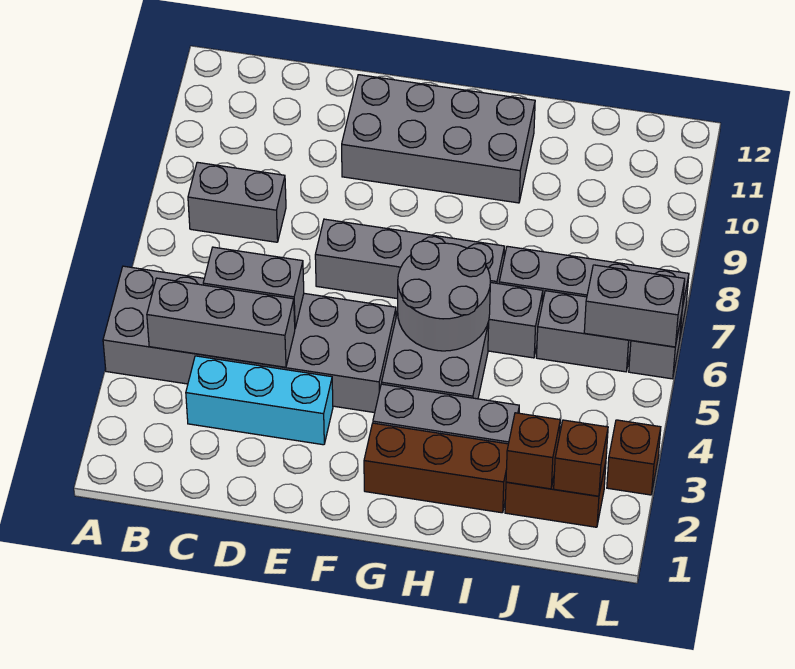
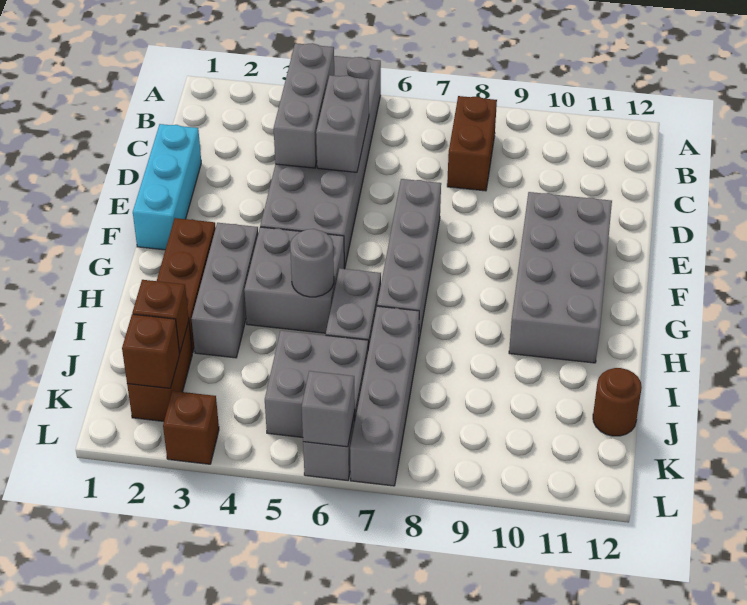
grey 1x2 brick [188,162,286,242] -> brown 1x2 brick [447,96,497,191]
cyan 1x3 brick [186,356,333,445] -> cyan 1x3 brick moved to [133,124,201,250]
grey 2x2 round brick [398,241,490,351] -> grey 1x1 round brick [290,229,334,297]
grey 1x2 brick [536,291,631,372] -> grey 2x2 brick [265,331,368,437]
none -> brown 1x1 round brick [593,368,642,436]
grey 1x2 brick [584,265,685,347] -> grey 1x1 brick [302,371,355,447]

